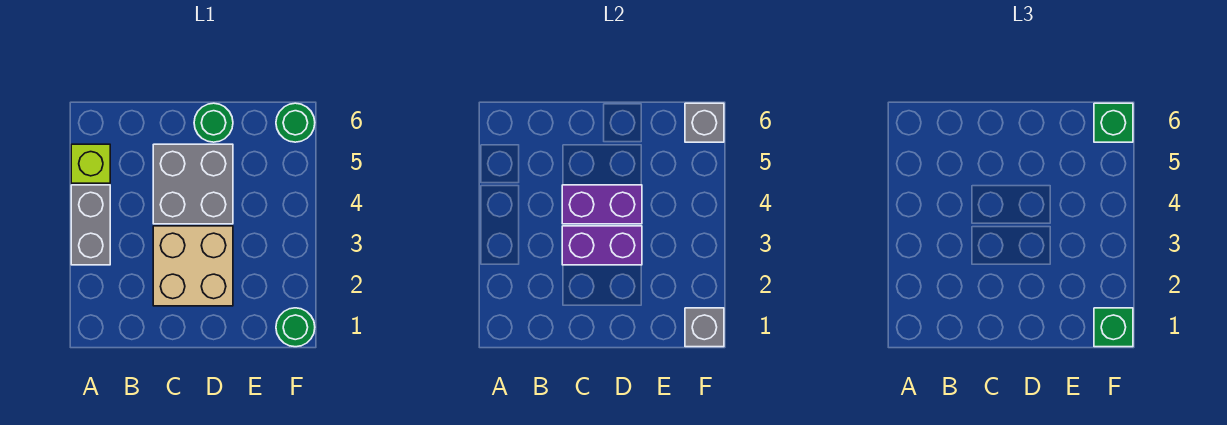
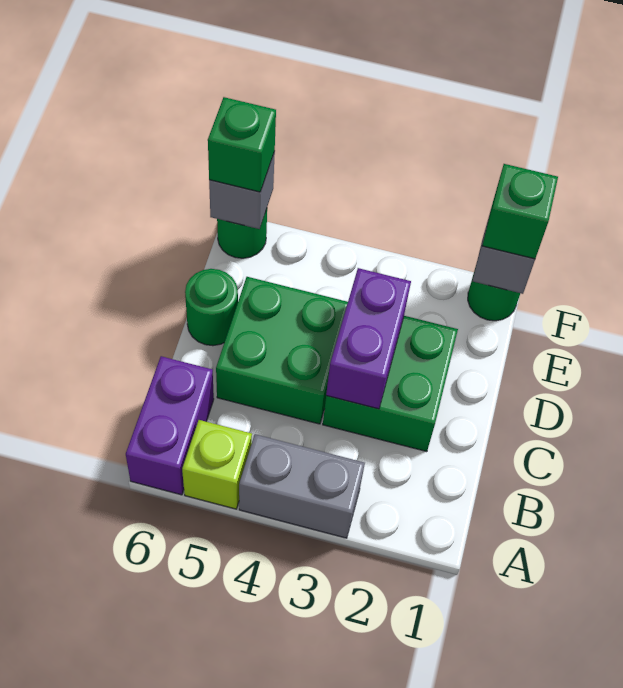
tan 2x2 brick [153,226,233,306] -> green 2x2 brick [323,316,458,452]
grey 2x2 brick [153,144,233,224] -> green 2x2 brick [216,277,348,424]
purple 1x2 brick [562,185,642,224] -> purple 1x2 brick moved to [126,356,214,495]

